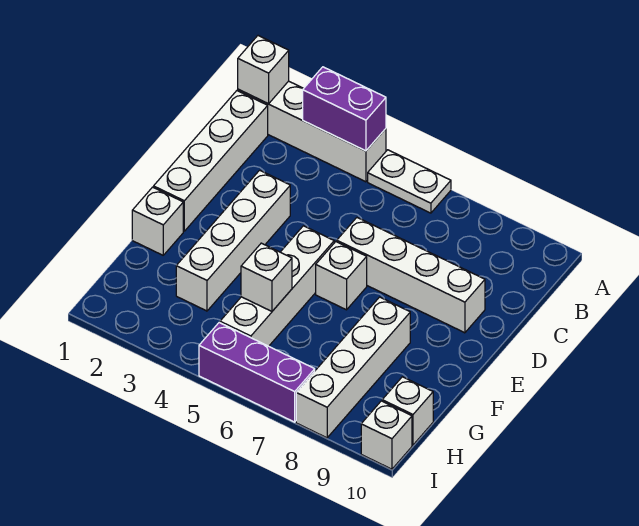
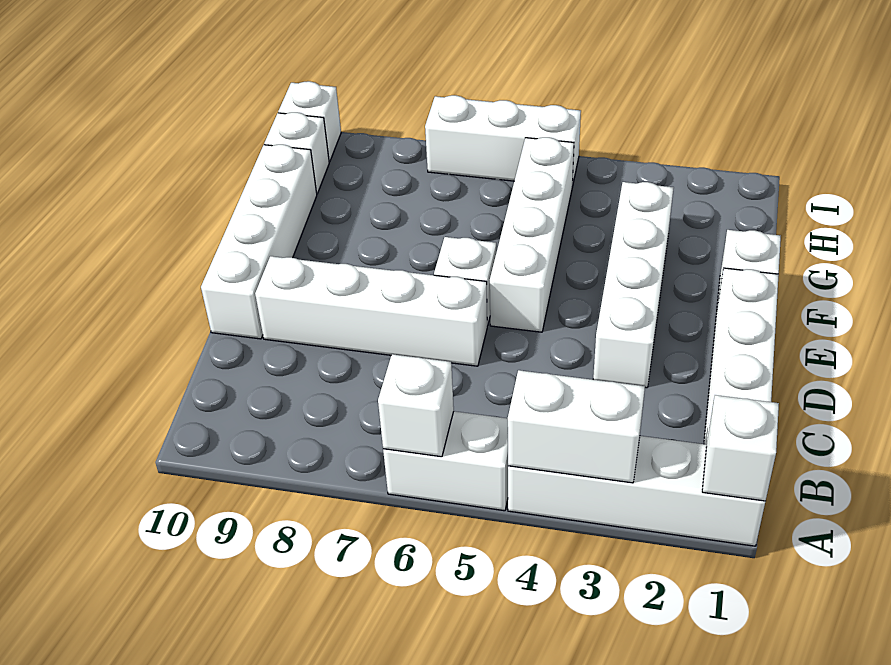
purple 1x2 brick [303,67,386,151] -> white 1x2 brick [508,370,645,483]
white 1x2 plate [368,150,451,213] -> white 1x2 brick [383,411,508,511]
white 1x4 brick [296,297,410,438] -> white 1x4 brick moved to [201,144,317,339]
white 1x1 brick [241,243,292,311] -> white 1x1 brick moved to [378,354,454,457]
purple 1x3 brick [199,323,315,422] -> white 1x3 brick [425,95,581,187]

